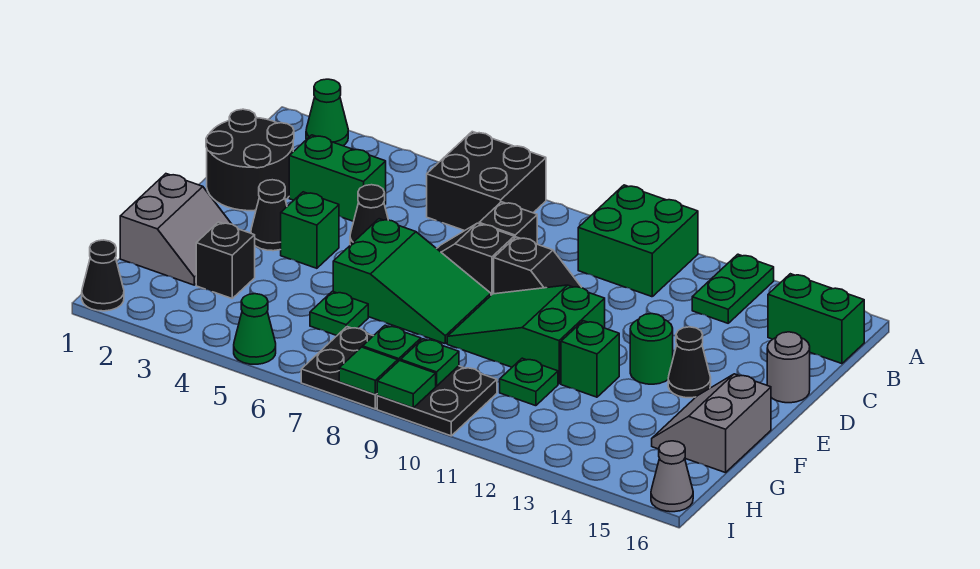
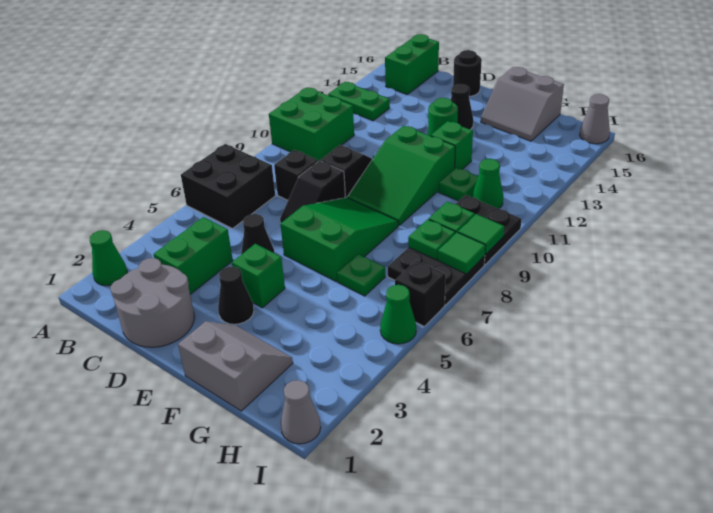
black 2x2 round brick [206,109,294,211] -> grey 2x2 round brick [111,258,194,347]
grey 1x1 round brick [767,332,810,403] -> black 1x1 round brick [453,50,482,96]
black 1x1 brick [196,222,255,298] -> black 1x1 brick moved to [395,260,446,327]
none -> green 1x1 cone [472,159,503,209]
black 1x1 cone [82,240,124,311] -> grey 1x1 cone [281,380,321,444]

